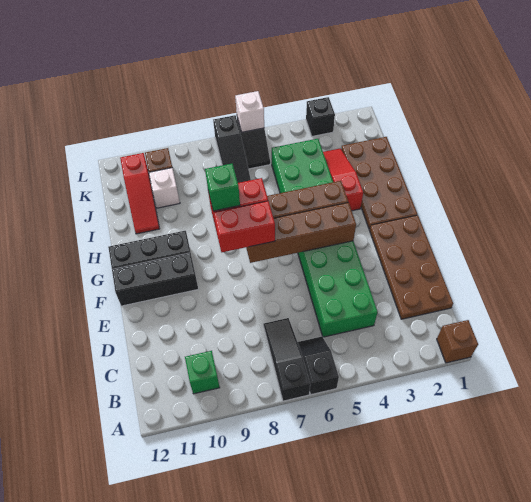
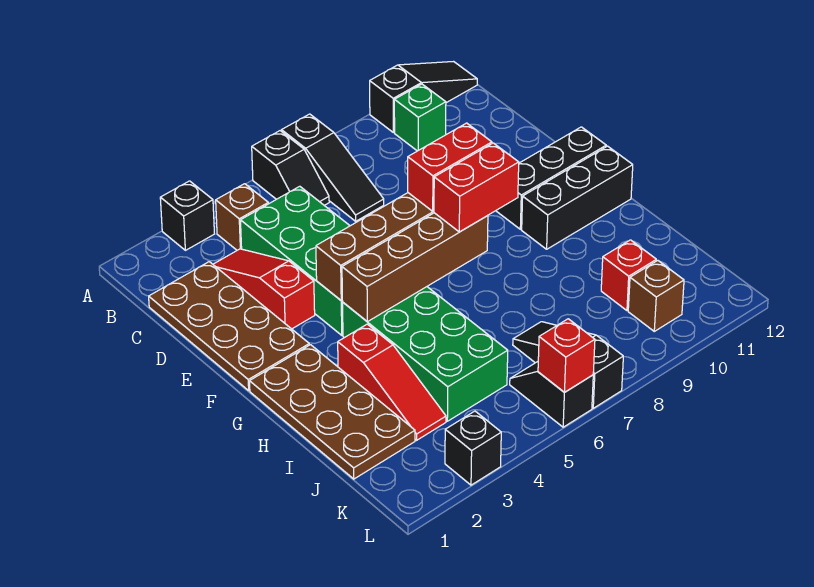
brown 1x1 brick [437,320,478,363] -> brown 1x1 brick moved to [216,184,268,250]
none -> black 1x1 brick [160,181,214,250]
none -> black 1x3 slope [370,62,477,132]
green 1x1 brick [205,164,240,211] -> none
red 1x3 slope [120,153,160,234] -> red 1x3 slope moved to [213,249,315,329]
white 1x1 brick [149,168,180,208] -> red 1x1 brick [601,240,656,311]
white 1x1 brick [235,91,264,132] -> red 1x1 brick [538,319,595,392]

